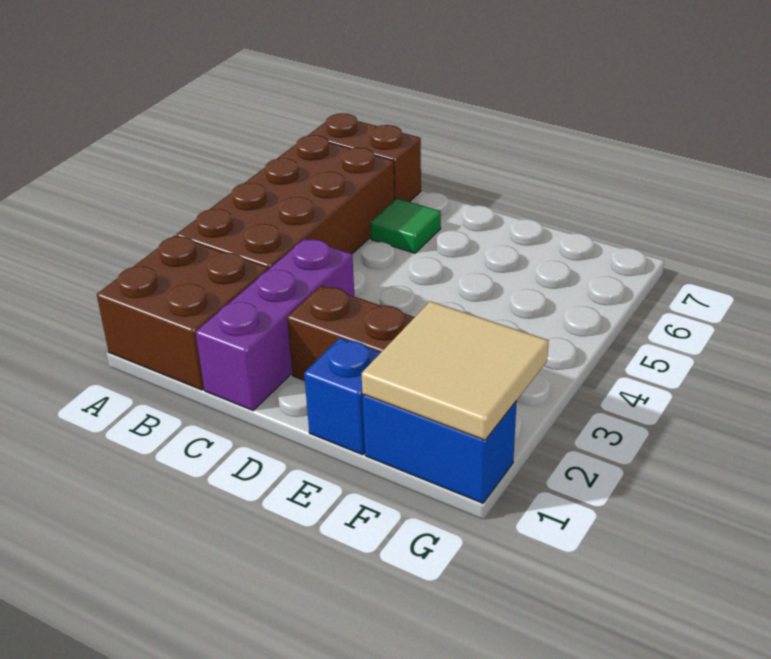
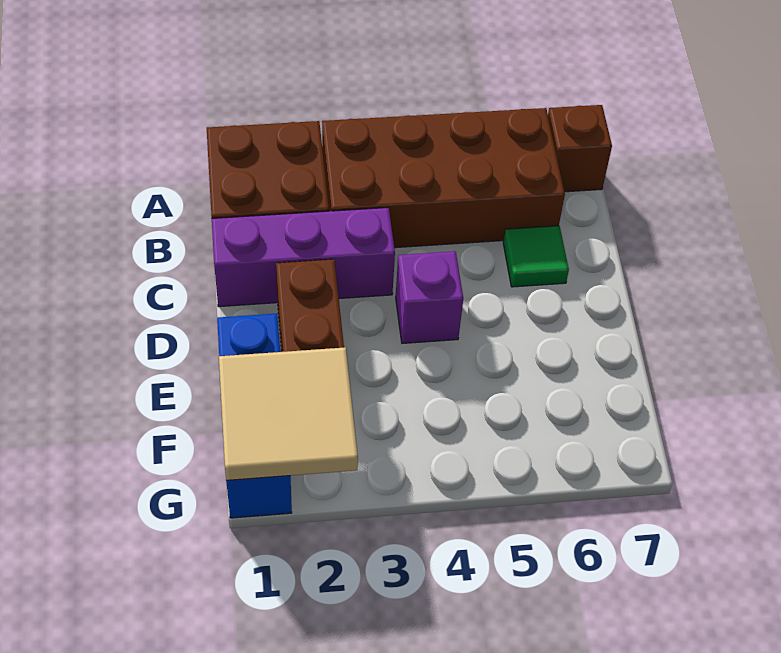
brown 1x2 brick [308,113,421,202] -> brown 1x1 brick [548,105,612,192]
none -> purple 1x1 brick [396,251,463,343]

